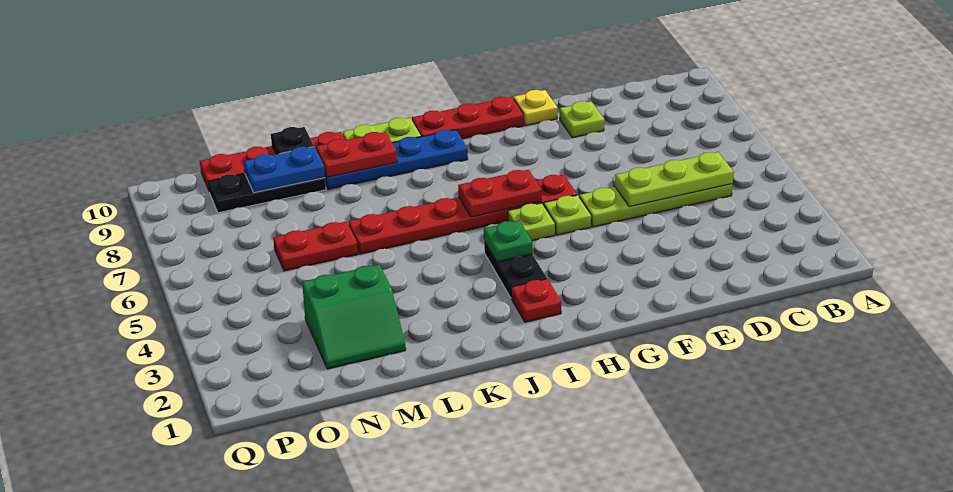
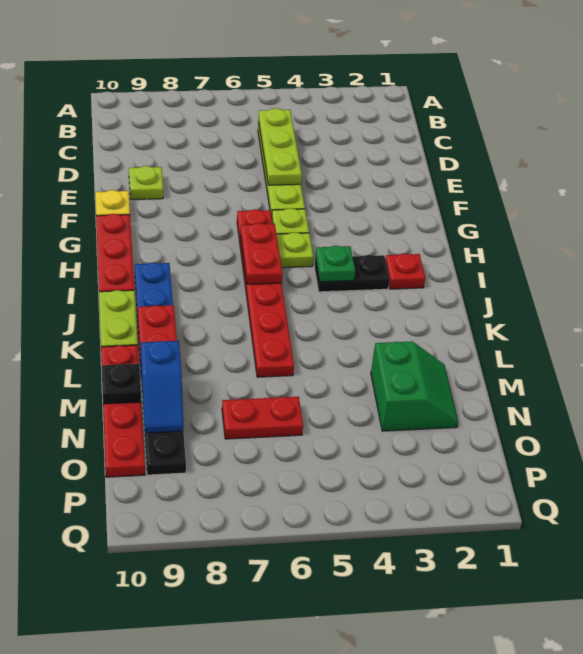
red 1x2 plate [273,222,358,271] -> red 1x2 plate turned to [222,397,303,439]
blue 1x2 plate [244,147,325,193] -> blue 1x2 slope [141,341,184,433]

